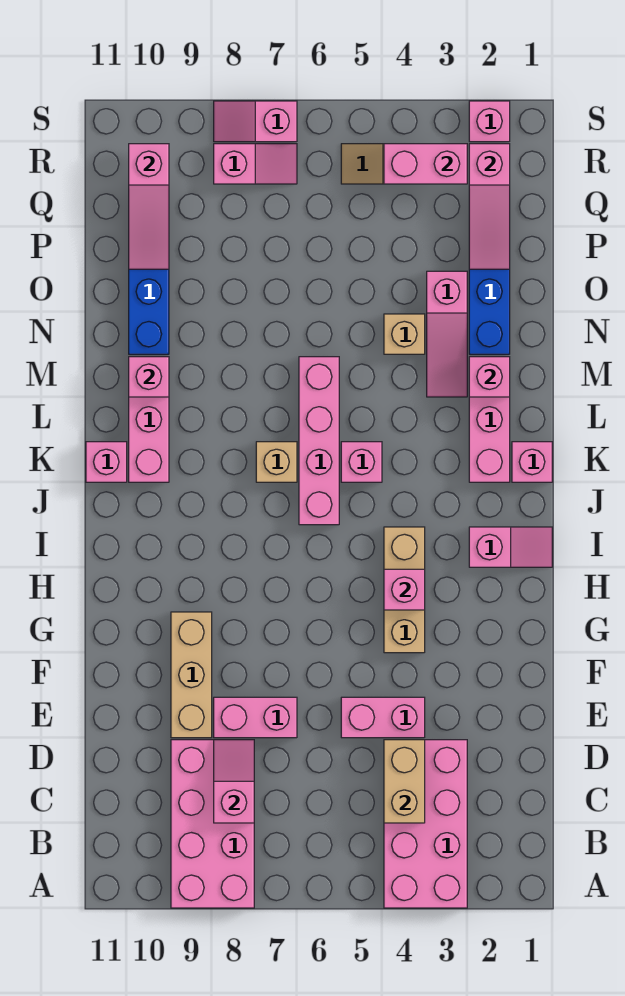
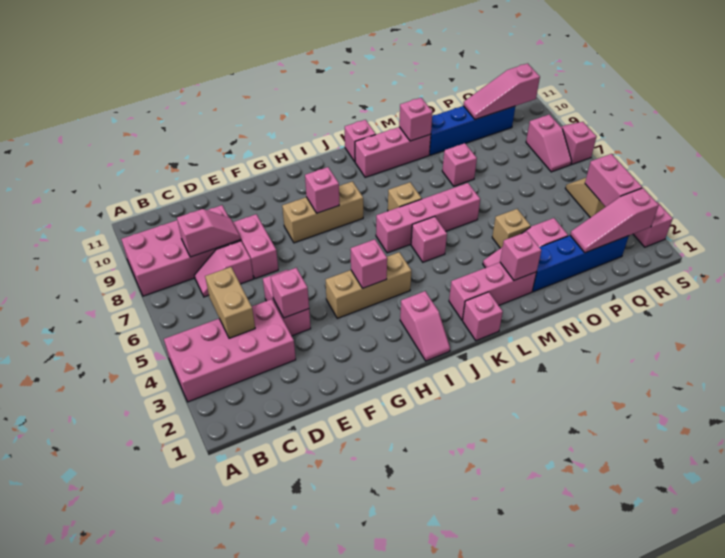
tan 1x2 brick [384,740,425,823] -> tan 1x2 brick turned to [205,267,255,338]
none -> pink 1x2 slope [194,241,253,297]
none -> pink 1x1 brick [271,268,309,318]
tan 1x3 brick [171,612,212,738] -> tan 1x3 brick moved to [282,182,363,243]
none -> pink 1x1 brick [305,167,339,213]
none -> pink 1x1 brick [442,143,477,186]

